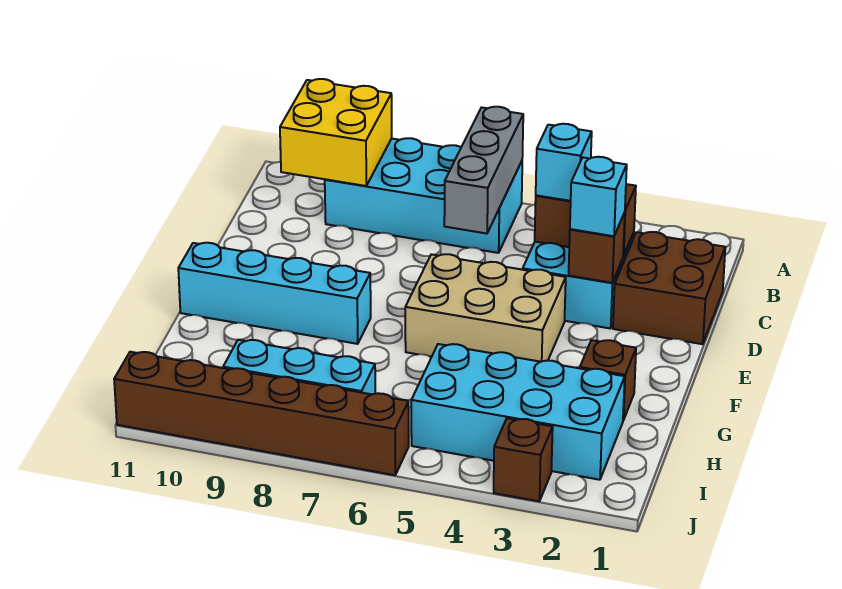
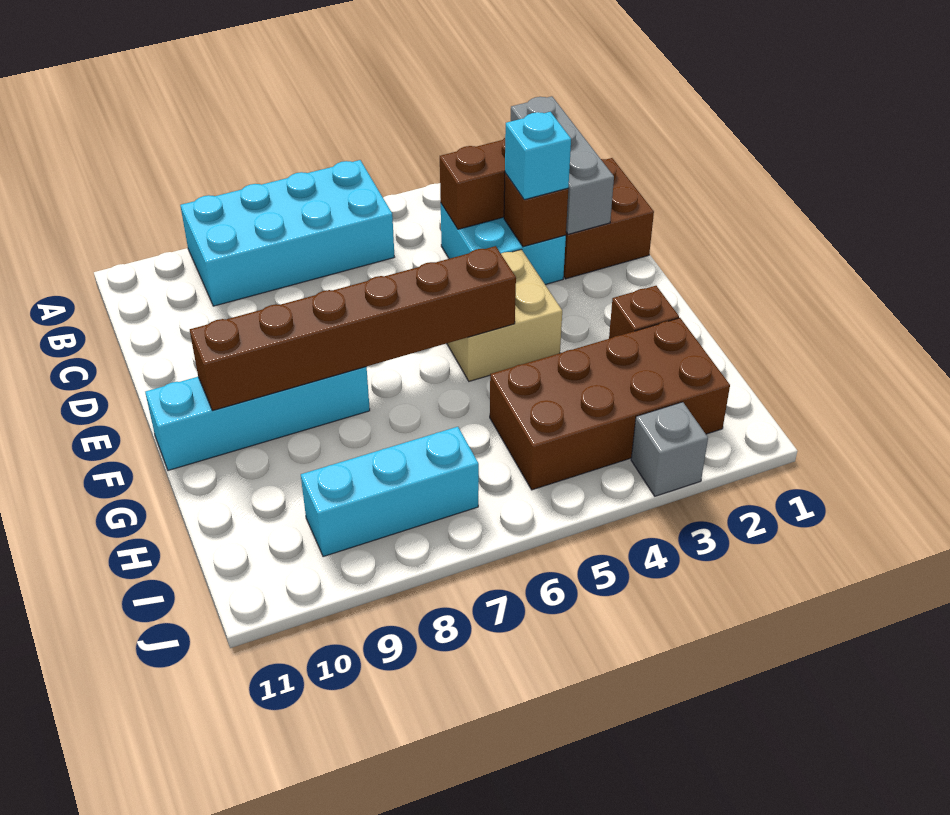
grey 1x3 brick [444,107,523,234] -> grey 1x3 brick moved to [511,96,614,234]
yellow 2x2 brick [280,79,392,186] -> none
cyan 1x1 brick [536,124,592,201] -> none
tan 2x3 brick [405,254,566,362] -> tan 2x2 brick [447,249,562,381]
cyan 2x4 brick [411,344,625,480] -> brown 2x4 brick [490,318,730,490]
brown 1x1 brick [494,418,553,501] -> grey 1x1 brick [631,402,708,496]
brown 1x6 brick [114,352,409,475] -> brown 1x6 brick moved to [190,246,516,411]

